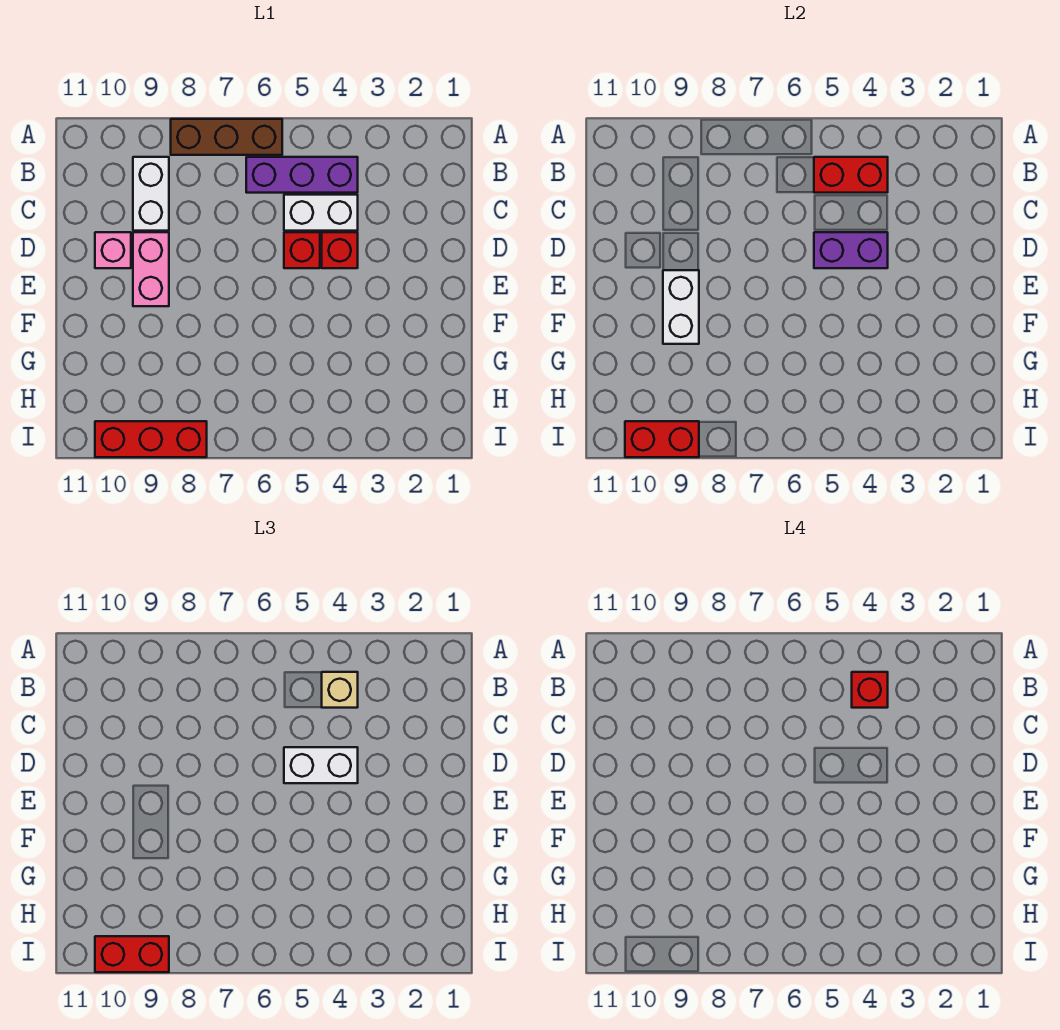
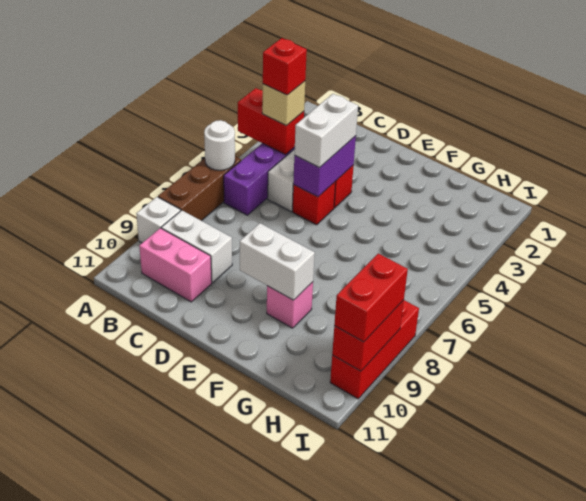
none -> white 1x1 round brick [204,120,235,170]
none -> white 1x1 brick [136,197,181,243]
red 1x2 brick [814,157,888,193] -> red 1x2 brick turned to [238,88,304,155]
pink 1x2 brick [133,232,169,306] -> pink 1x2 brick moved to [139,228,212,302]
pink 1x1 brick [95,232,131,268] -> pink 1x1 brick moved to [267,282,313,328]

